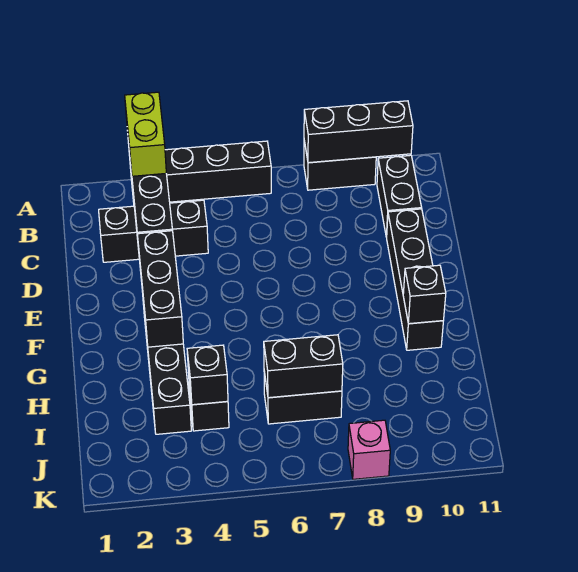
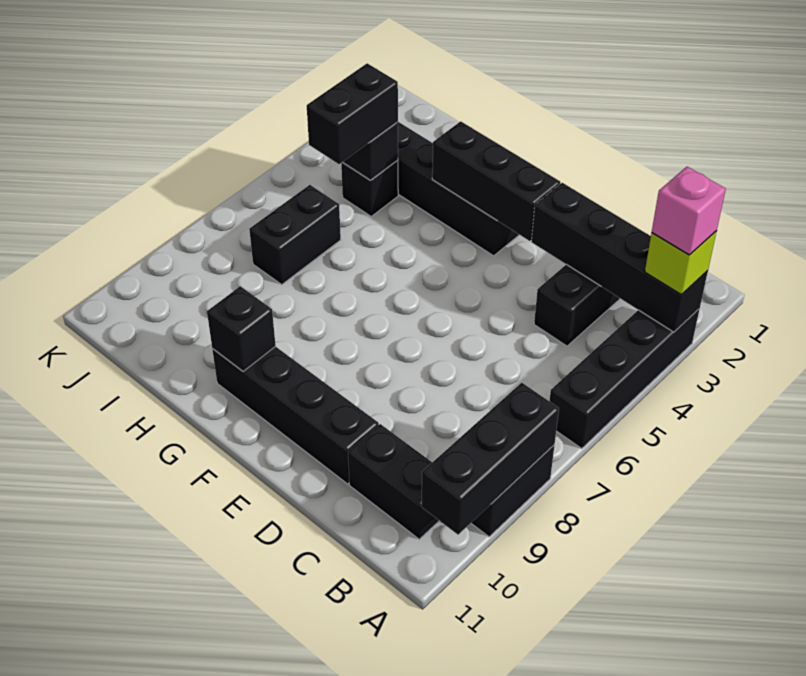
lime 1x2 brick [125,92,166,176] -> lime 1x1 brick [645,231,717,294]
black 1x2 brick [264,335,343,398] -> black 1x2 brick moved to [307,63,398,164]
pink 1x1 brick [348,420,390,479] -> pink 1x1 brick moved to [652,167,726,255]

